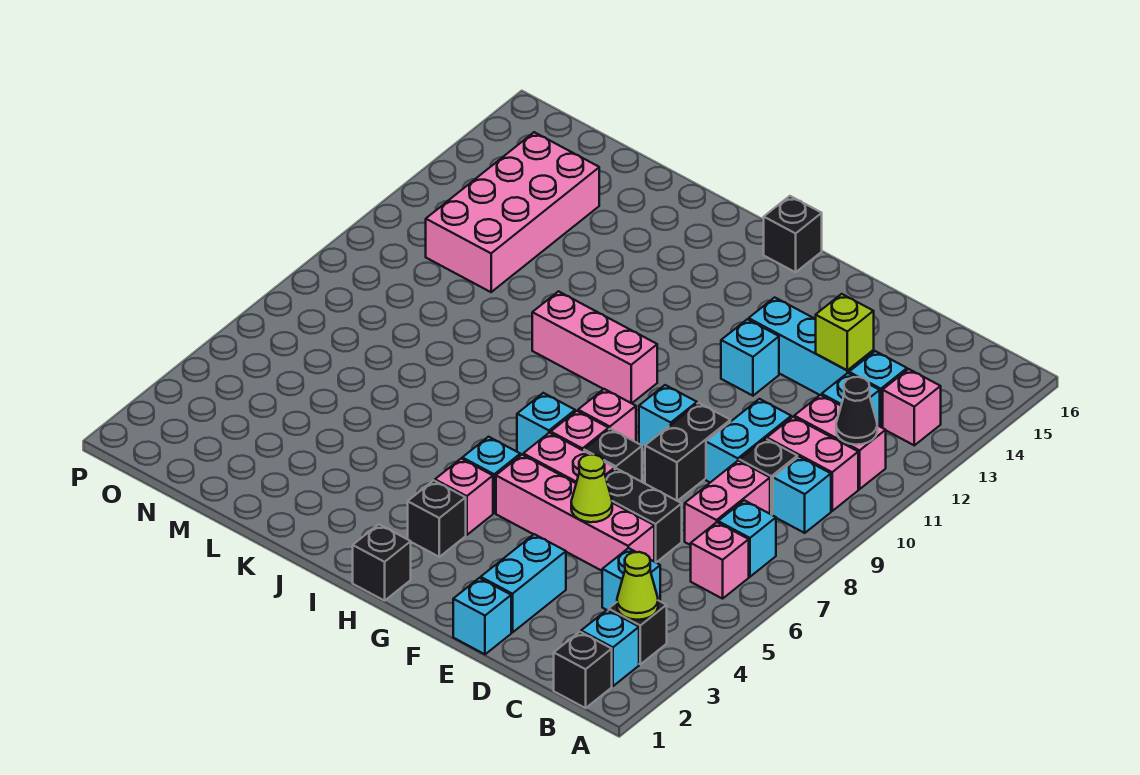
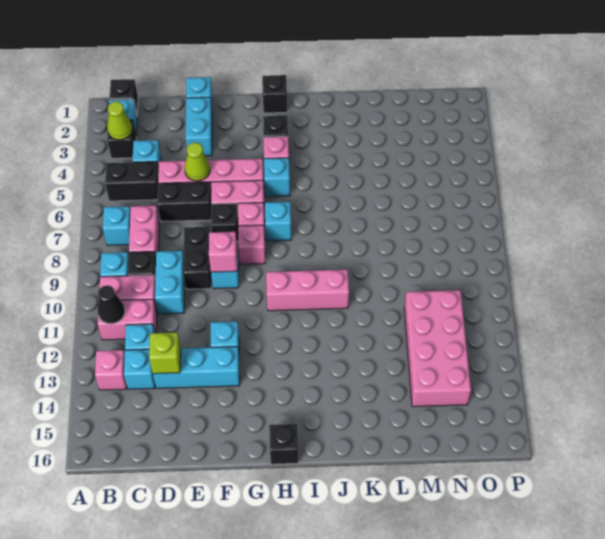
none -> black 1x2 brick [105,162,159,201]
pink 1x1 brick [691,522,749,599] -> pink 1x1 brick moved to [209,232,237,272]

